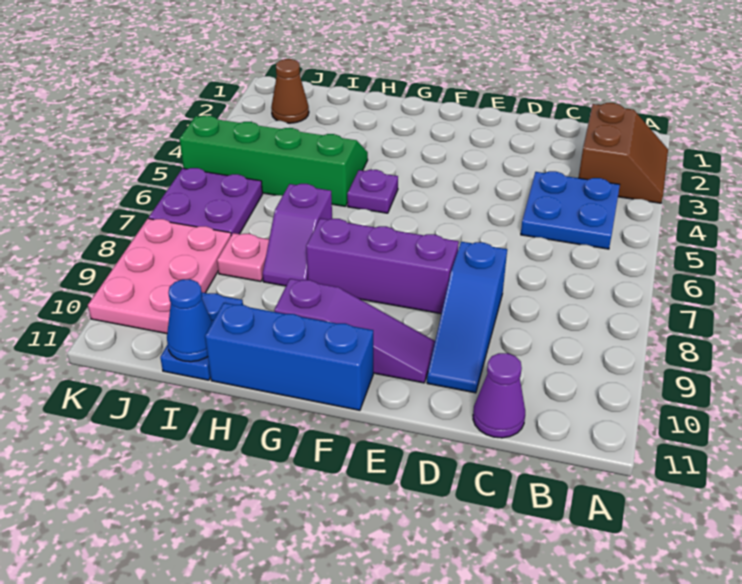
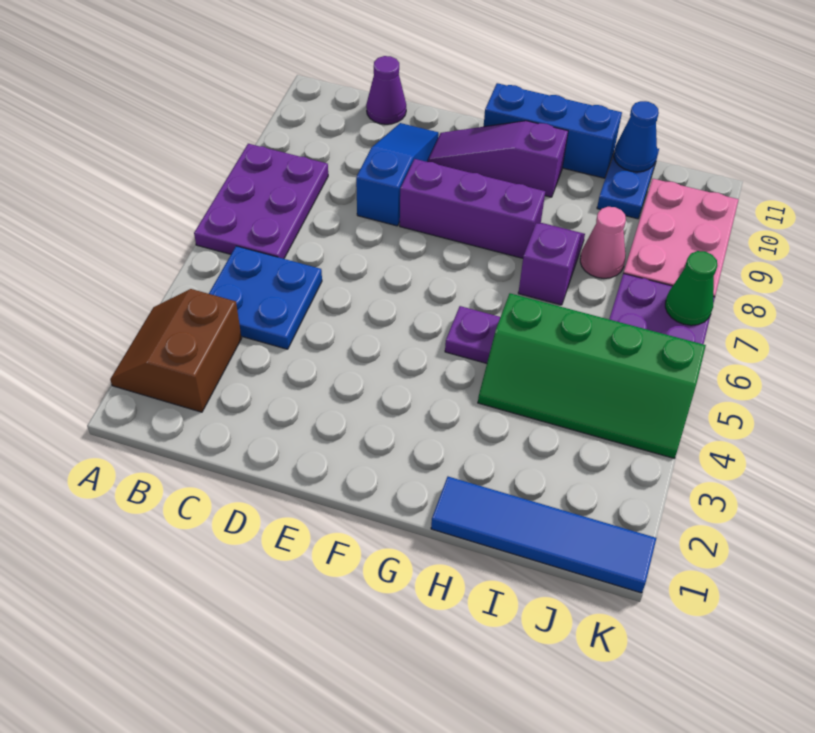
none -> purple 2x3 plate [194,144,328,259]
none -> blue 1x4 tile [431,477,656,593]
pink 1x1 plate [217,233,269,282] -> pink 1x1 cone [580,207,626,278]
brown 1x1 cone [271,59,309,123] -> none
none -> green 1x1 cone [665,251,717,325]

